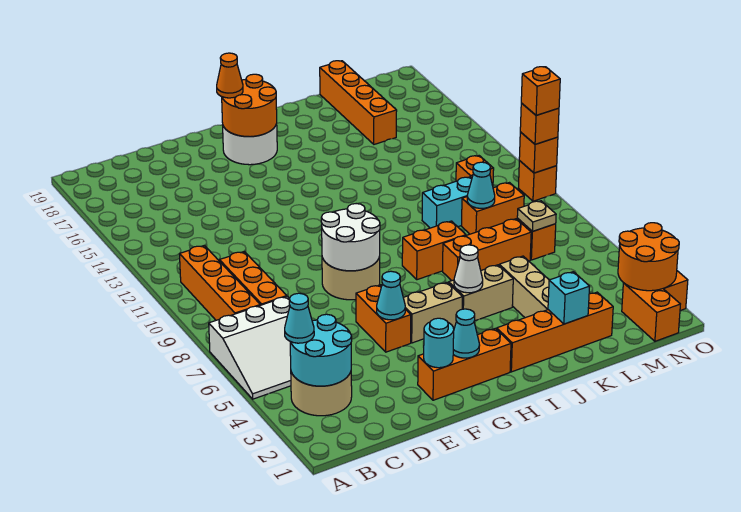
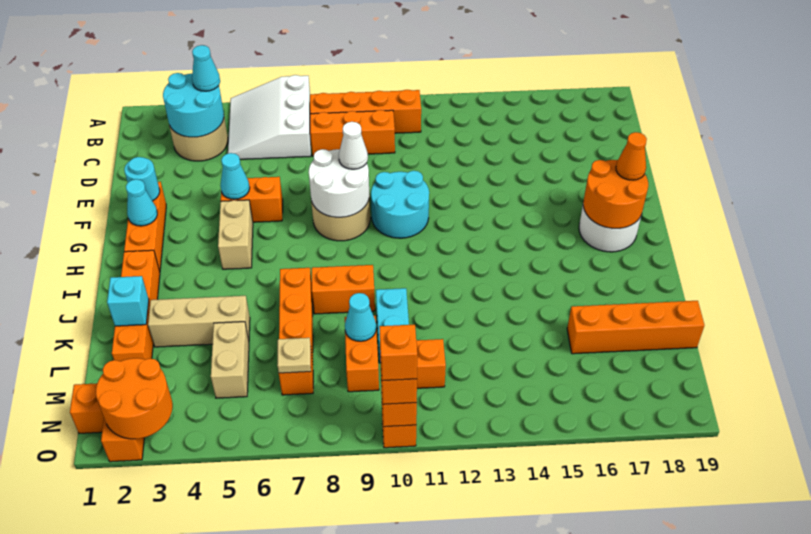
none -> cyan 2x2 round brick [371,171,429,238]
tan 1x2 brick [449,265,513,321] -> tan 1x2 brick moved to [211,322,249,398]
white 1x1 cone [454,245,483,293] -> white 1x1 cone moved to [339,122,368,169]
orange 1x2 brick [402,221,466,280] -> orange 1x2 brick turned to [312,265,375,314]

